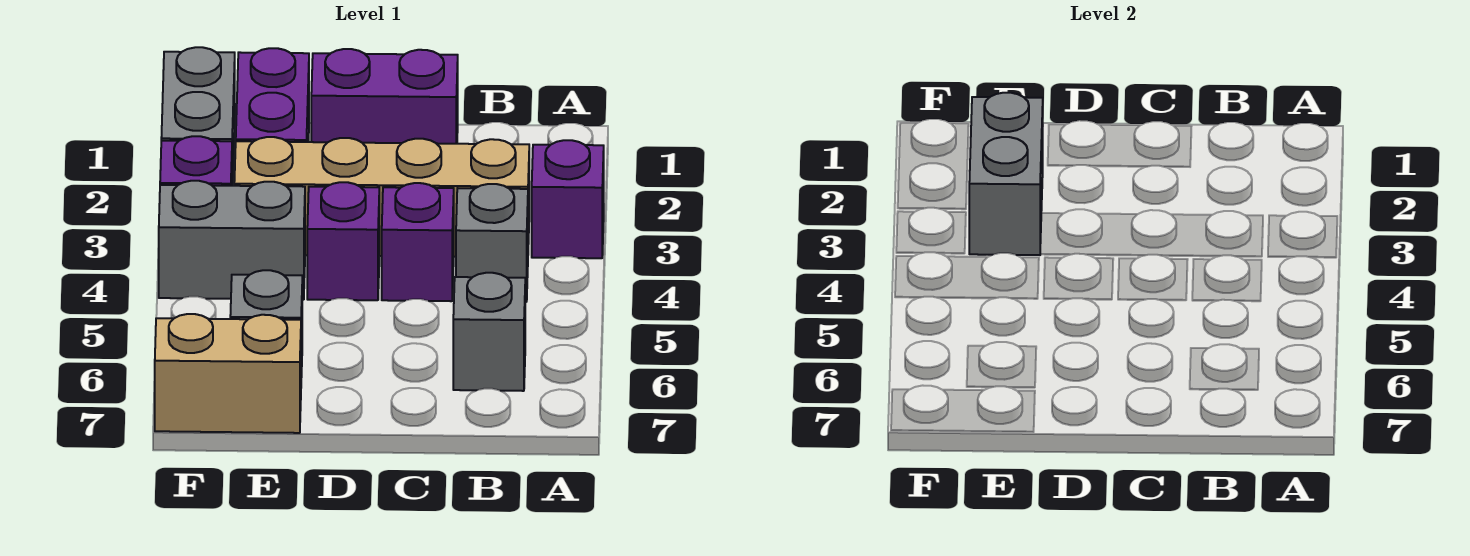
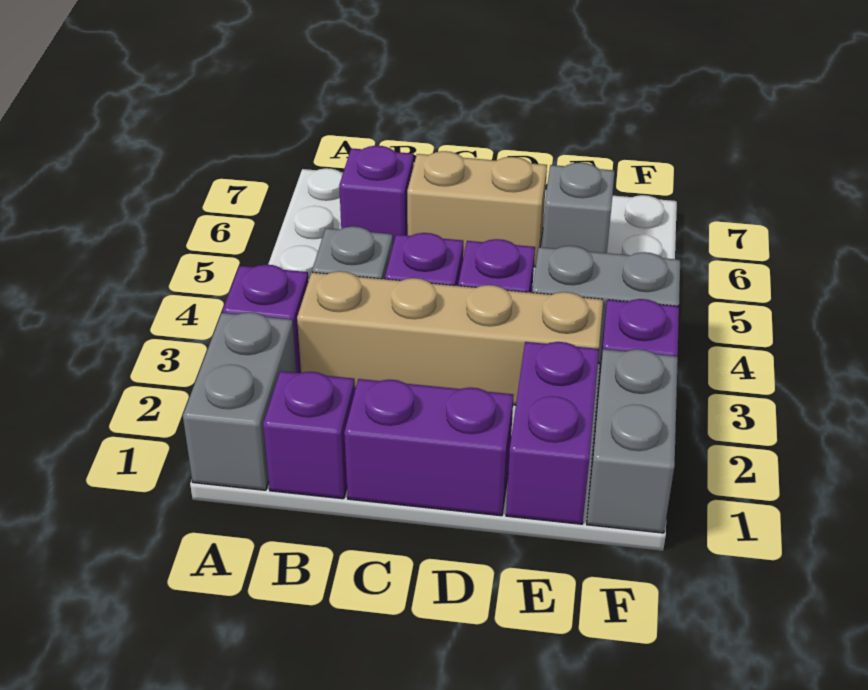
none -> purple 1x1 brick [263,371,355,499]
grey 1x1 brick [453,273,525,391] -> purple 1x1 brick [339,146,414,244]
grey 1x2 brick [969,93,1043,255] -> grey 1x2 brick moved to [183,312,297,490]
tan 1x2 brick [155,314,301,433] -> tan 1x2 brick moved to [407,151,547,267]

